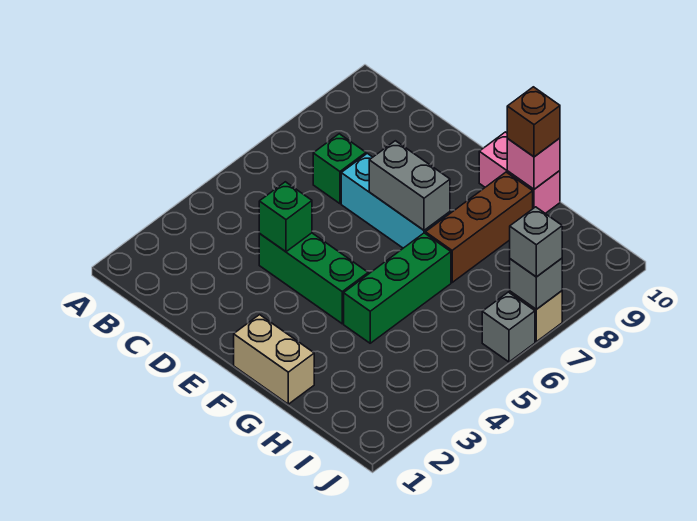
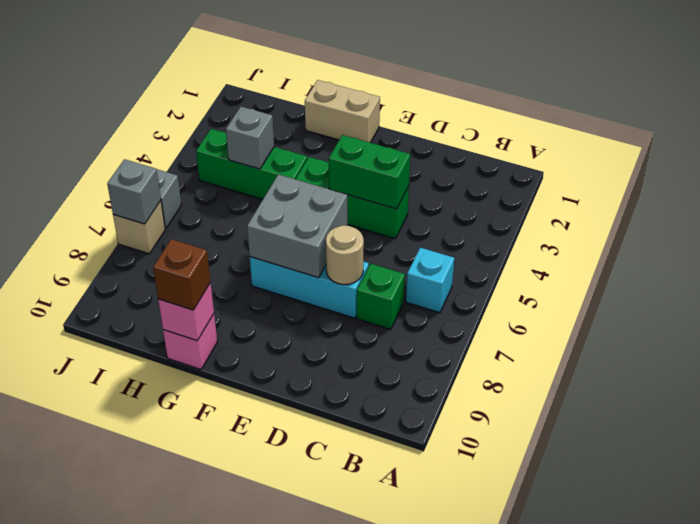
none -> cyan 1x1 brick [406,248,454,313]
green 1x1 brick [259,182,312,252] -> green 1x2 brick [329,135,410,209]
none -> tan 1x1 round brick [326,225,364,285]
grey 1x2 brick [369,141,450,230] -> grey 2x2 brick [247,175,347,278]
pink 1x2 brick [479,132,560,213] -> pink 1x1 brick [163,314,217,369]
green 1x3 brick [344,233,451,343] -> green 1x3 brick turned to [196,129,307,199]
brown 1x3 brick [425,172,533,282] -> none
grey 1x1 brick [510,207,562,277] -> grey 1x1 brick moved to [226,107,274,169]

